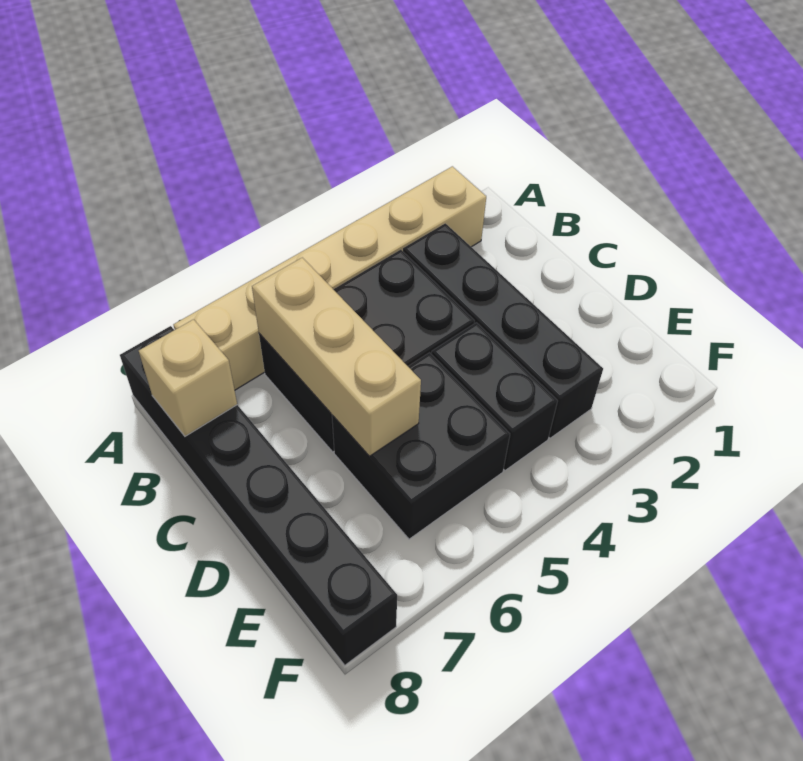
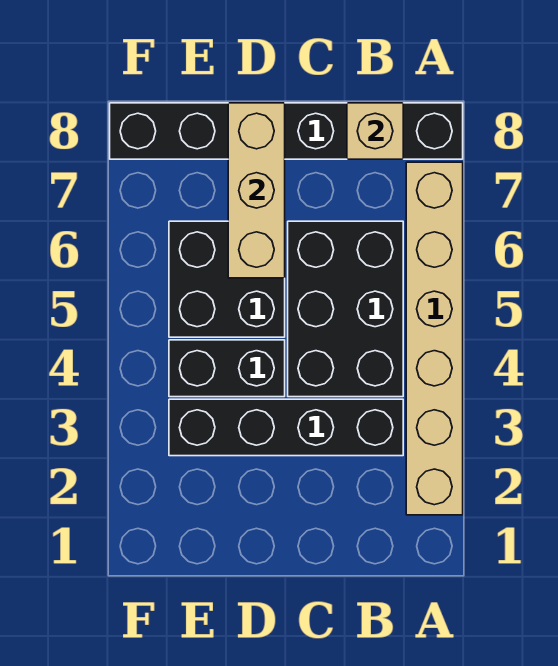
tan 1x3 brick [252,258,421,456] -> tan 1x3 brick turned to [228,103,285,278]

